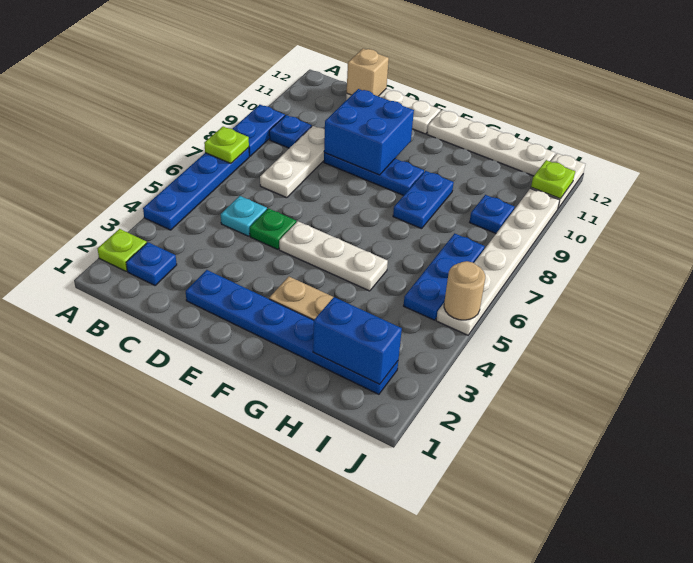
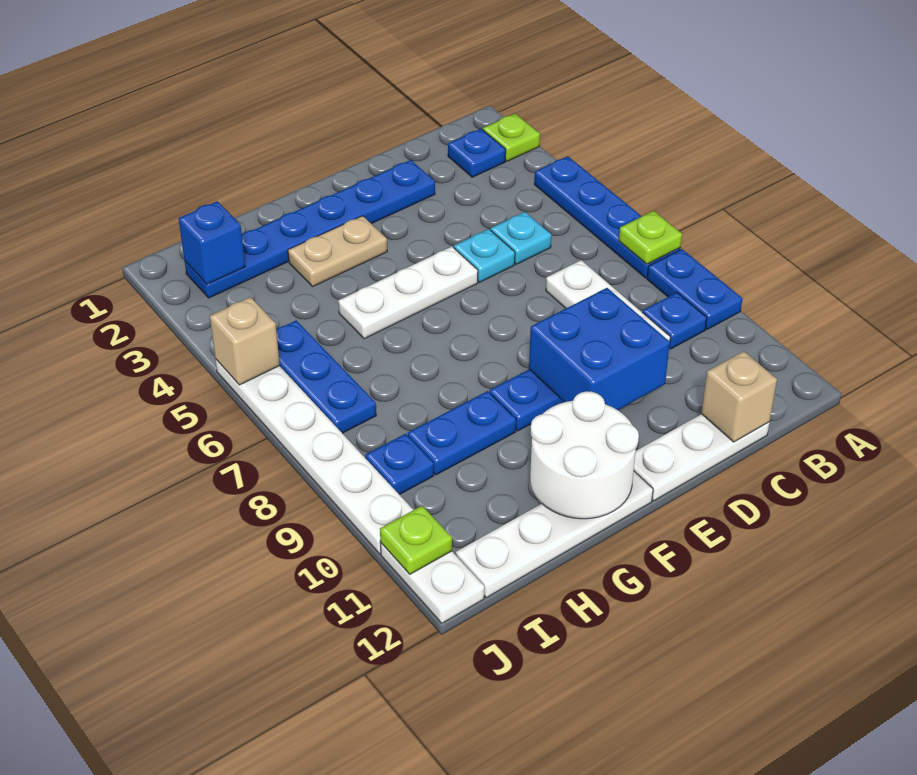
green 1x1 plate [250,208,296,249] -> cyan 1x1 plate [454,229,515,282]
none -> white 2x2 round brick [530,391,639,519]
blue 1x2 plate [393,171,454,229] -> blue 1x2 plate turned to [408,391,516,475]
blue 1x2 brick [313,297,402,384] -> blue 1x1 brick [178,201,245,284]
tan 1x1 round brick [444,261,485,320] -> tan 1x1 brick [210,297,280,385]

